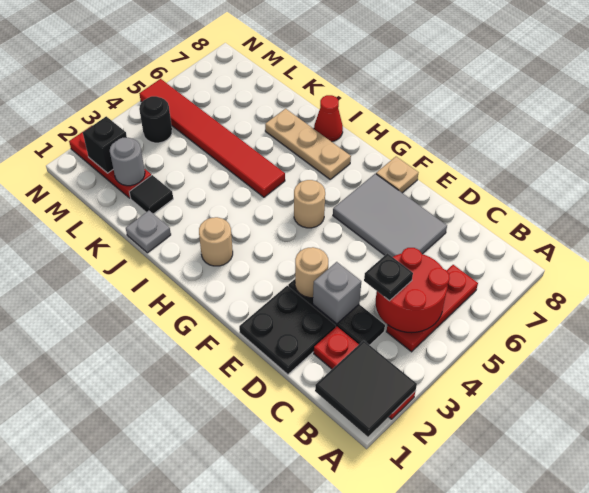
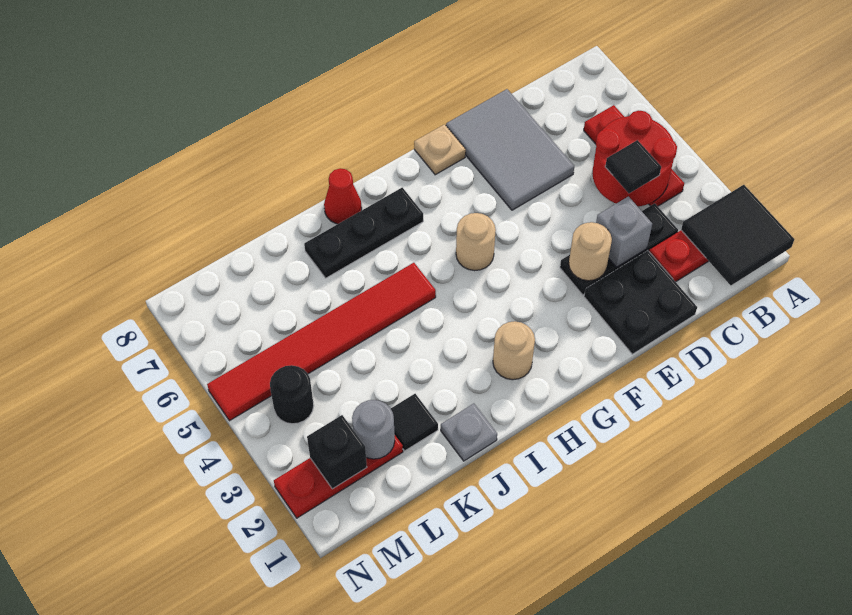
black 1x1 plate [364,253,413,301] -> black 1x1 tile [605,140,661,193]
grey 2x3 tile [333,174,447,257] -> grey 2x3 tile turned to [446,89,574,210]
tan 1x3 plate [265,109,351,179] -> black 1x3 plate [304,188,423,278]

